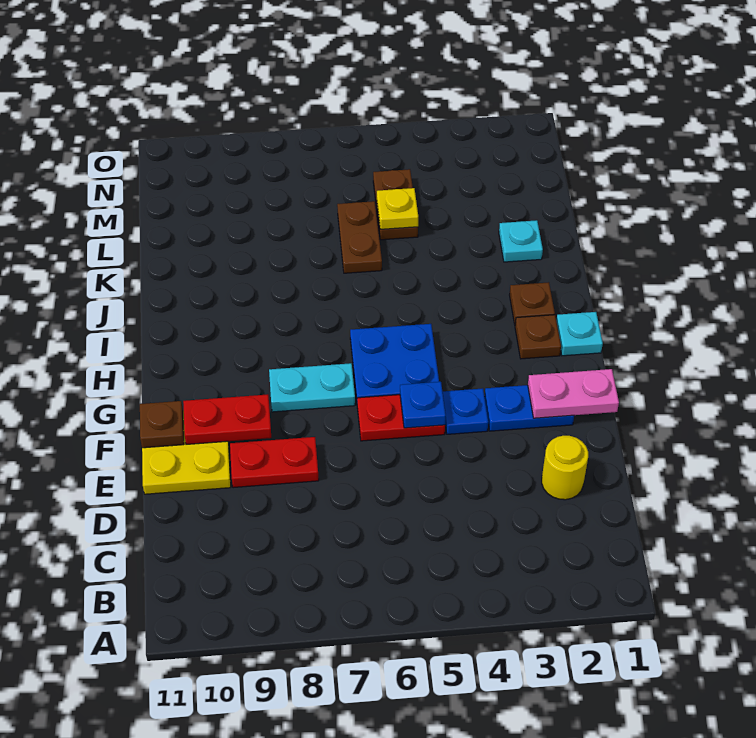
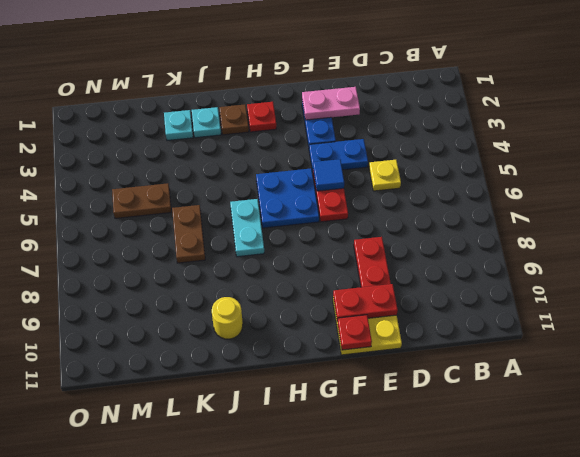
yellow 1x1 round brick [542,436,588,500] -> yellow 1x1 round brick moved to [212,297,243,339]
pink 1x2 plate [528,369,619,418] -> pink 1x2 plate turned to [302,87,360,120]
blue 1x1 plate [443,388,488,434] -> blue 1x2 plate [309,139,368,172]
blue 1x1 plate [400,382,446,428] -> blue 1x1 tile [313,159,344,191]
red 1x2 plate [183,394,271,444] -> red 1x2 plate turned to [333,284,398,321]
brown 1x1 plate [140,401,184,448] -> red 1x1 plate [337,315,372,350]
cyan 1x2 plate [269,363,355,412] -> cyan 1x2 plate moved to [230,199,264,257]
cyan 1x1 plate [556,312,603,356] -> cyan 1x1 plate moved to [192,107,221,138]
brown 1x1 plate [515,315,561,359] -> red 1x1 plate [247,102,276,132]
brown 1x2 plate [337,201,382,273] -> brown 1x2 plate turned to [172,205,205,263]
yellow 1x1 plate [377,188,418,229] -> yellow 1x1 plate moved to [369,160,401,191]

